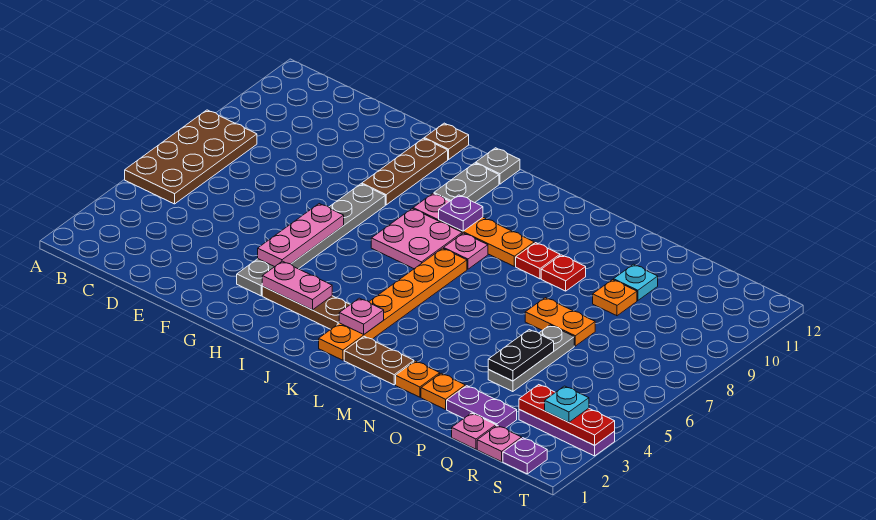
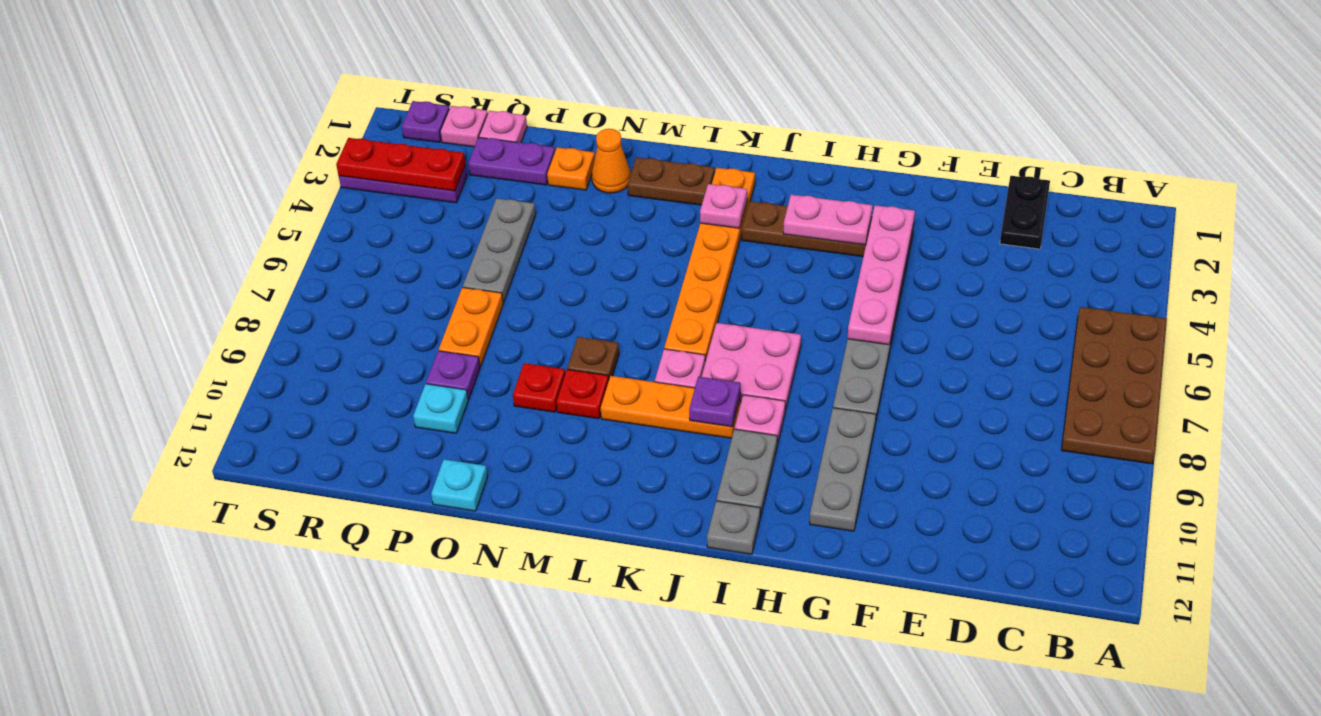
pink 1x3 plate [258,204,344,267] -> pink 1x4 plate [848,205,915,345]
brown 1x3 plate [362,138,448,205] -> grey 1x3 plate [810,408,876,531]
brown 1x1 plate [424,123,469,159] -> brown 1x1 plate moved to [567,337,619,379]
orange 1x1 plate [396,361,440,397] -> orange 1x1 cone [592,129,631,193]
orange 1x2 plate [525,298,595,346] -> orange 1x2 plate turned to [439,287,503,366]
black 1x2 plate [488,330,554,381] -> black 1x2 plate moved to [1000,176,1050,249]
orange 1x1 plate [593,280,637,316] -> purple 1x1 plate [426,351,480,399]
cyan 1x1 plate [545,386,589,422] -> cyan 1x1 plate moved to [431,459,488,511]

